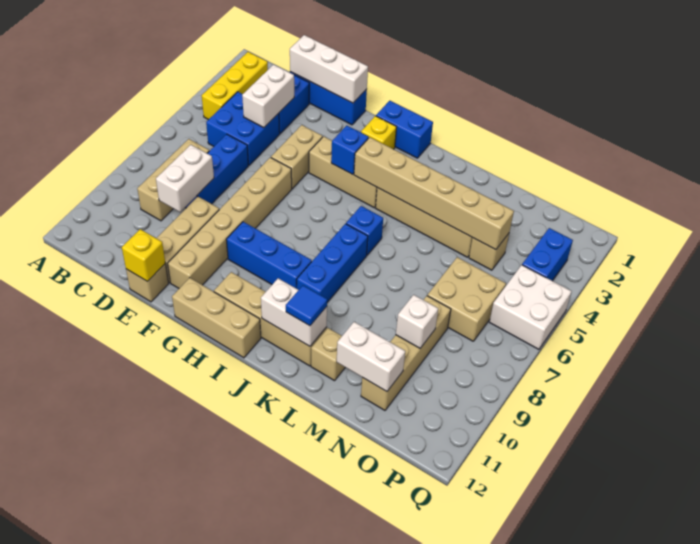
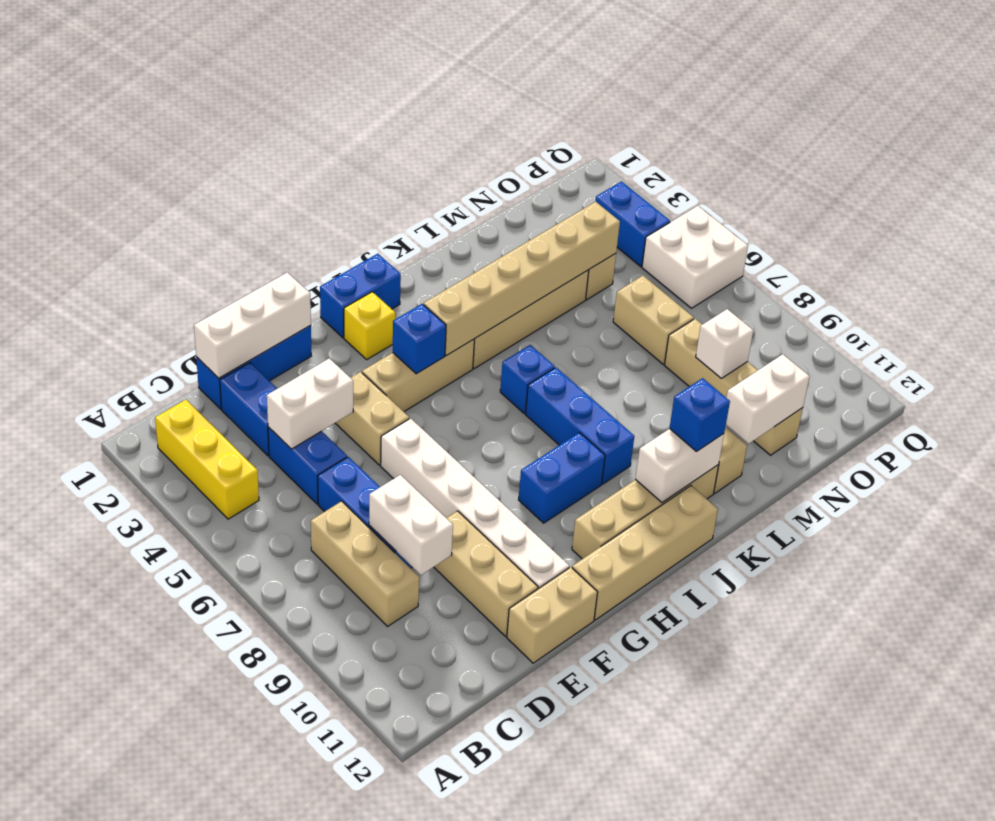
blue 2x2 brick [206,92,280,165] -> blue 1x2 brick [268,427,347,504]
white 1x2 brick [242,65,294,128] -> white 1x2 brick turned to [267,358,353,449]
tan 1x1 brick [126,264,169,302] -> tan 1x2 brick [507,567,598,663]
yellow 1x1 brick [122,229,165,282] -> none
tan 1x6 brick [168,157,292,288] -> white 1x6 brick [381,418,569,589]
blue 1x3 brick [226,222,312,289] -> blue 1x2 brick [519,432,605,523]
tan 1x3 brick [172,278,261,358] -> tan 1x4 brick [572,486,718,620]
blue 1x1 tile [286,285,327,326] -> blue 1x1 brick [670,378,730,451]
tan 2x2 brick [427,257,506,341] -> tan 1x2 brick [613,276,694,364]

